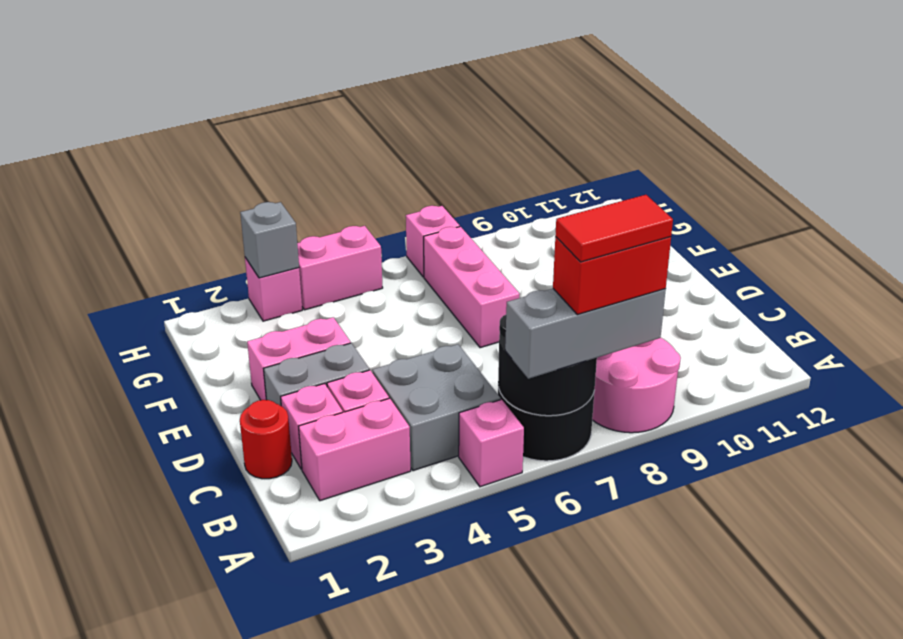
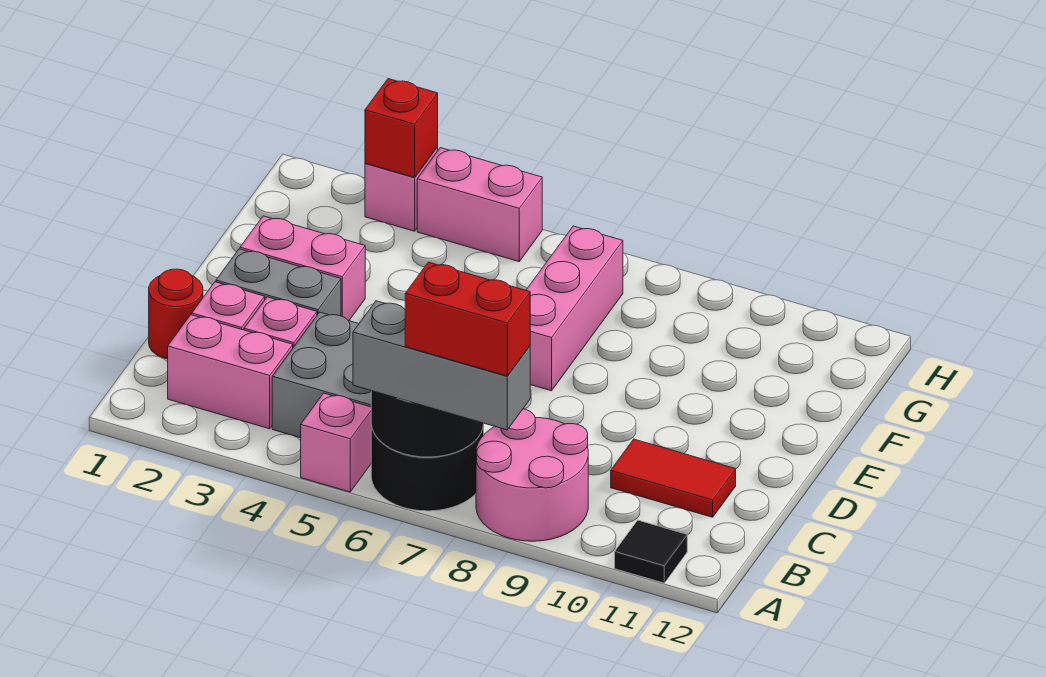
red 1x2 tile [555,195,673,262] -> red 1x2 tile moved to [611,439,736,517]
none -> black 1x1 tile [615,520,687,583]
grey 1x1 brick [240,202,299,278] -> red 1x1 brick [365,79,438,177]
pink 1x1 brick [406,206,460,277] -> none

